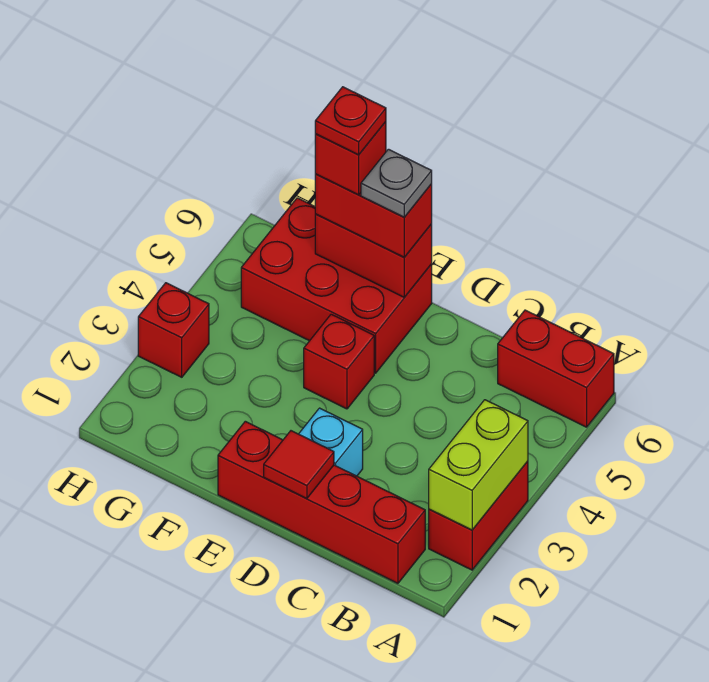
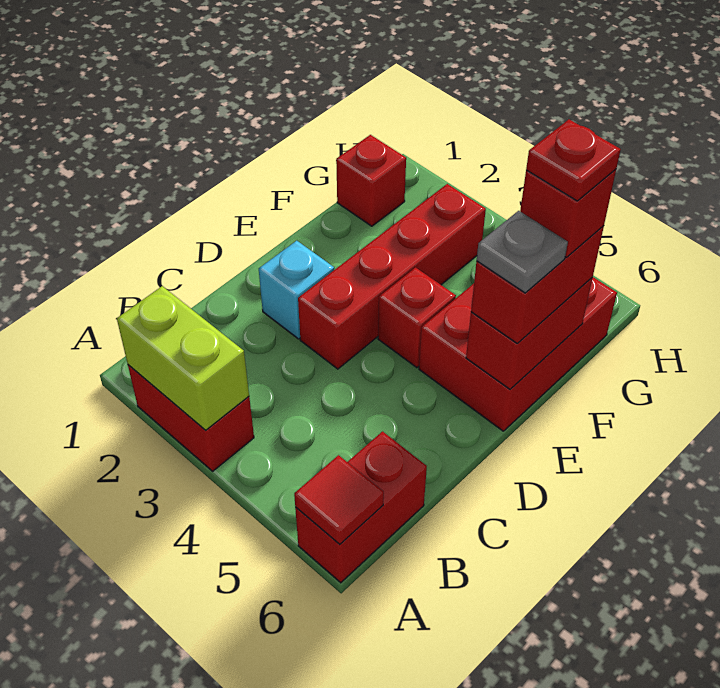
red 1x4 brick [218,421,425,583] -> red 1x4 brick moved to [298,184,486,369]
red 1x1 tile [264,431,334,498] -> red 1x1 tile moved to [294,455,384,544]
red 1x1 brick [138,283,209,377] -> red 1x1 brick moved to [336,135,406,226]

